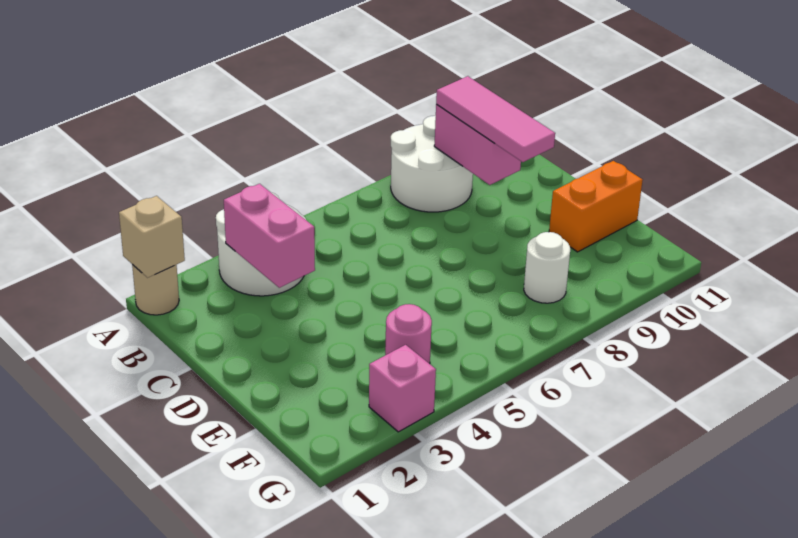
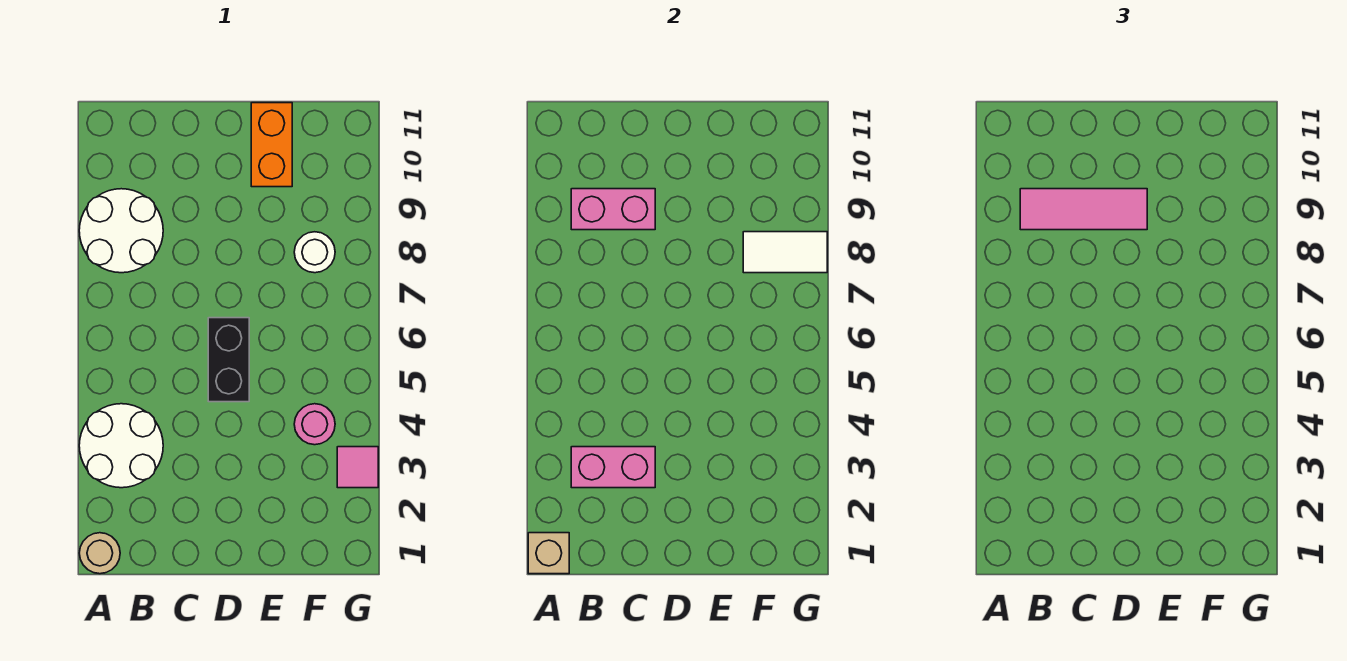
none -> black 1x2 brick [208,318,249,402]
none -> white 1x2 tile [743,232,827,273]
pink 1x1 brick [369,345,436,432] -> pink 1x1 tile [337,447,378,488]

